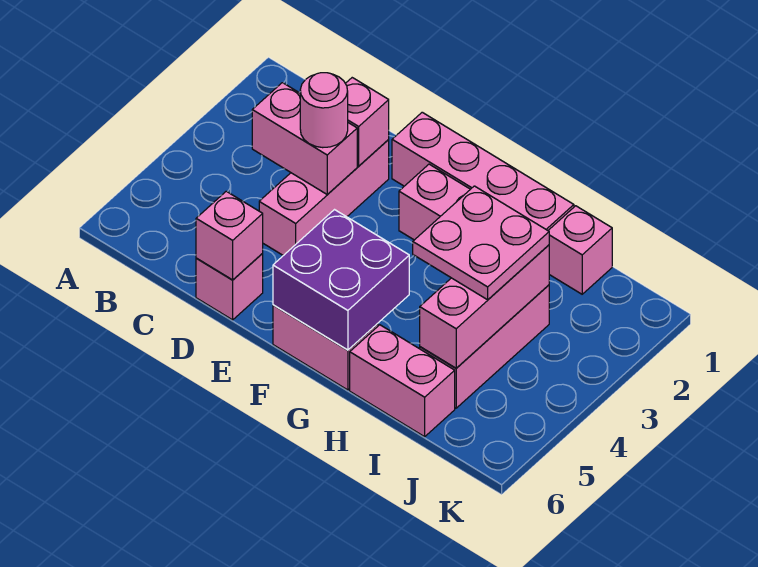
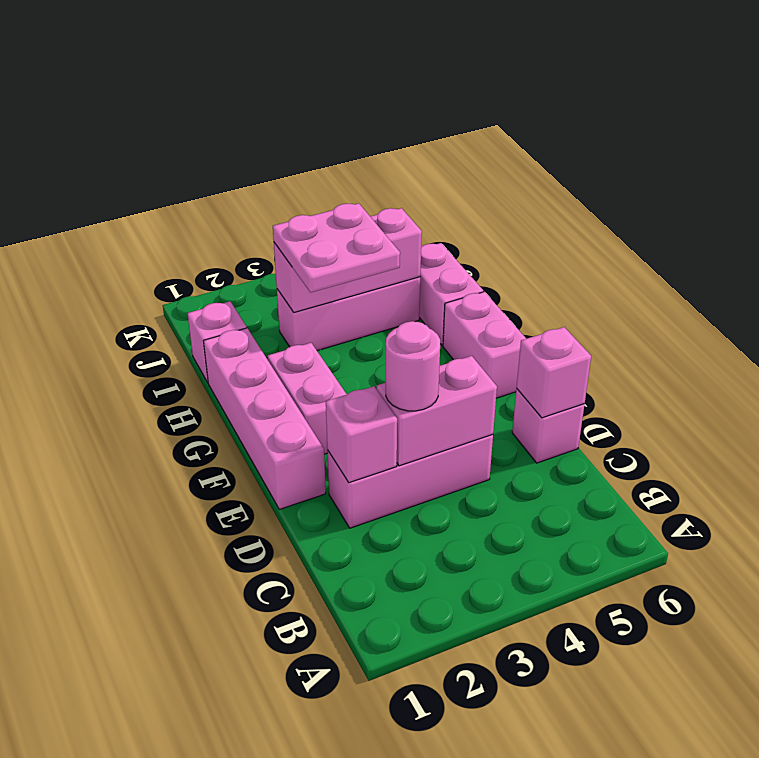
pink 1x2 brick [252,83,357,194] -> pink 1x2 brick turned to [377,356,497,466]
purple 2x2 brick [273,210,409,350] -> none

